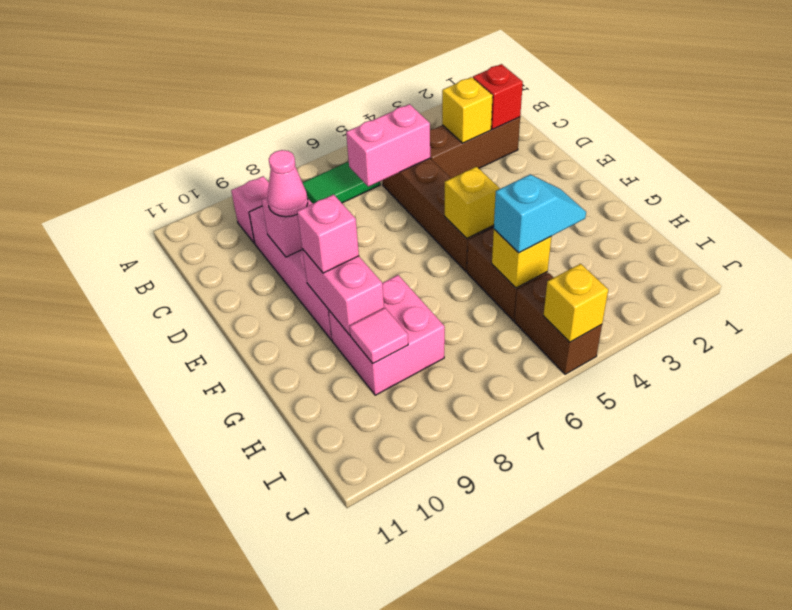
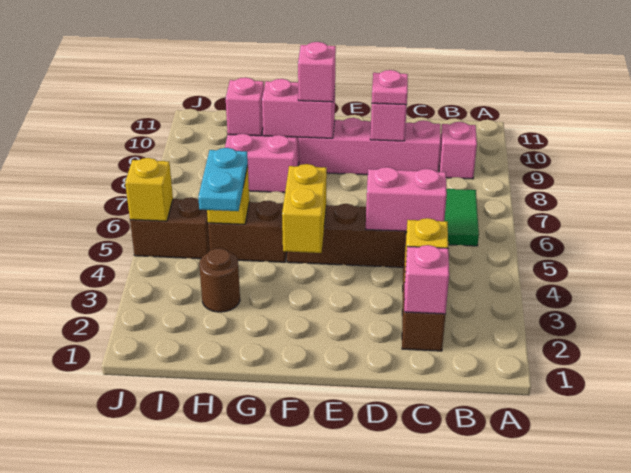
red 1x1 brick [473,64,523,129] -> pink 1x1 brick [404,245,449,314]
pink 1x2 brick [346,104,430,187] -> pink 1x2 brick turned to [366,167,447,231]
pink 1x1 cone [268,150,308,217] -> pink 1x1 plate [372,70,408,105]
yellow 1x1 brick [445,167,500,238] -> yellow 1x2 brick [282,164,327,253]
none -> brown 1x1 round brick [199,248,240,312]
cyan 1x2 slope [494,174,586,253] -> cyan 1x2 plate [198,148,248,211]
pink 1x1 tile [350,308,408,363] -> pink 1x1 brick [226,77,264,136]

